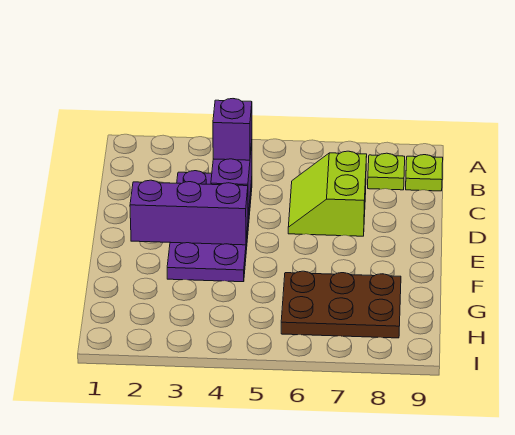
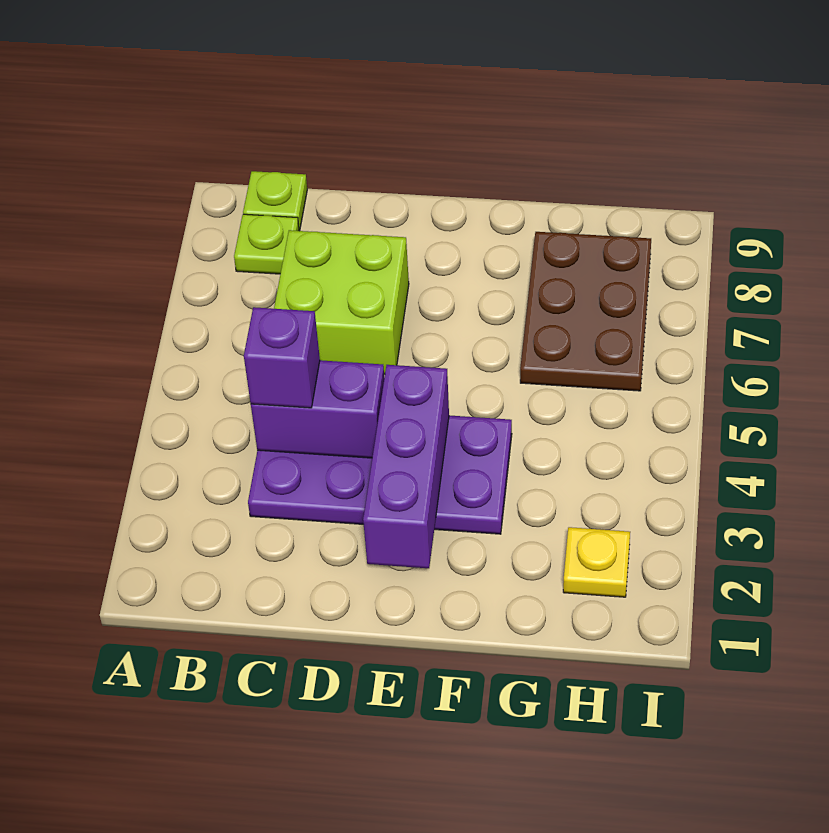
lime 2x2 slope [288,151,367,236] -> lime 2x2 brick [274,230,409,374]
none -> yellow 1x1 plate [563,527,630,597]

